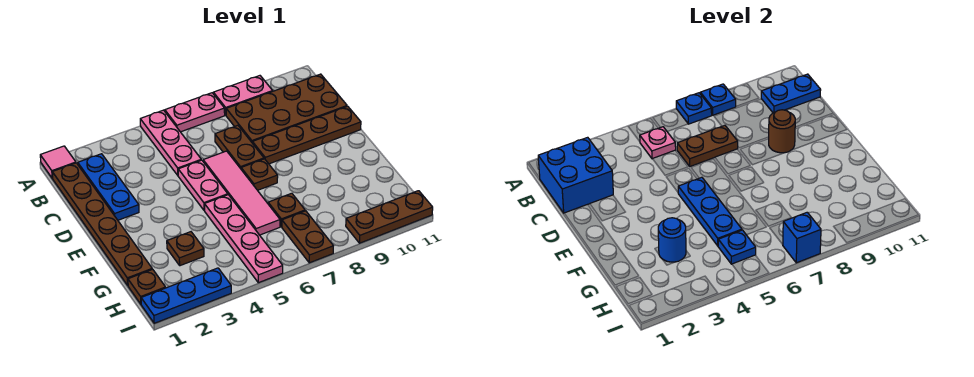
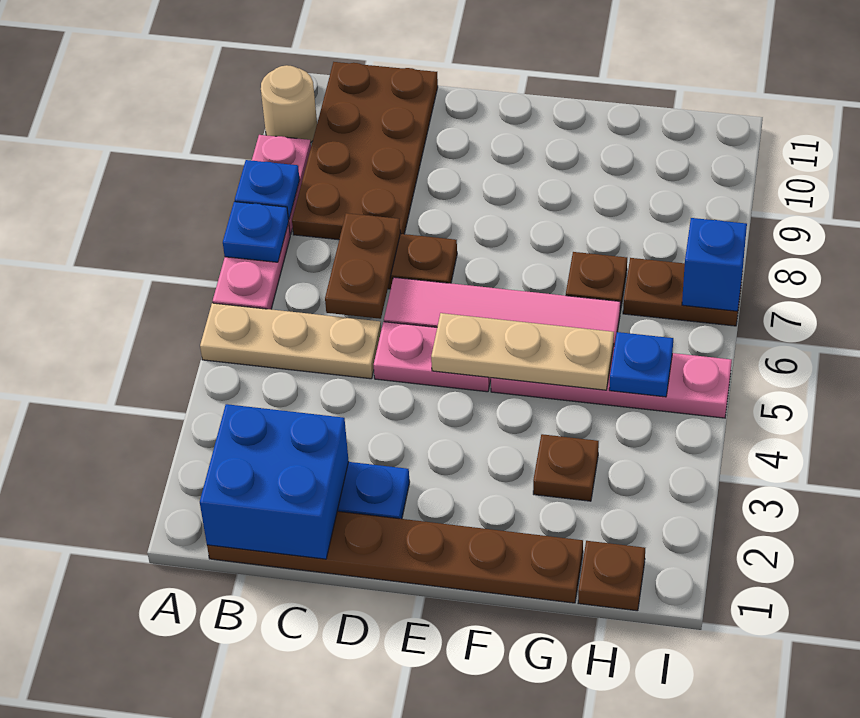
pink 1x1 tile [40,146,76,178] -> none
pink 1x3 plate [140,110,201,175] -> tan 1x3 plate [200,303,381,379]
none -> tan 1x1 round brick [261,65,317,142]
pink 1x1 plate [640,127,676,159] -> none
blue 1x2 plate [761,74,821,113] -> none
brown 1x4 plate [252,106,361,164] -> none
brown 1x1 round brick [769,110,795,153] -> none
blue 1x3 plate [678,177,742,246] -> tan 1x3 plate [431,313,614,390]
brown 1x1 plate [241,159,278,190] -> none
blue 1x1 round brick [658,218,686,262] -> none
blue 1x3 plate [141,268,231,323] -> none
brown 1x3 plate [346,191,433,243] -> none

